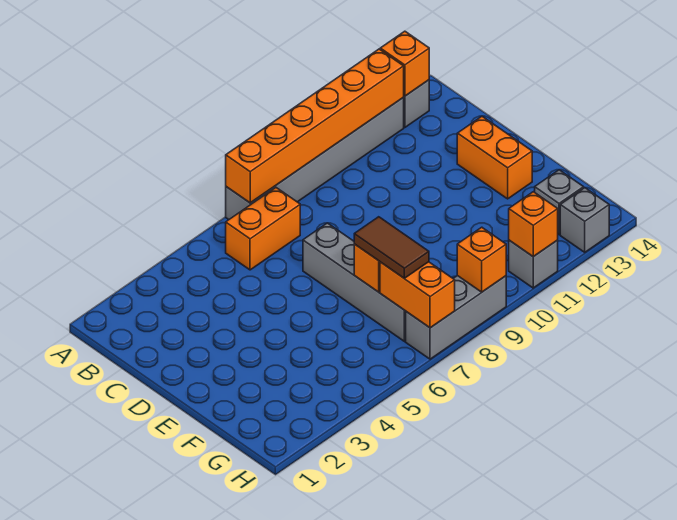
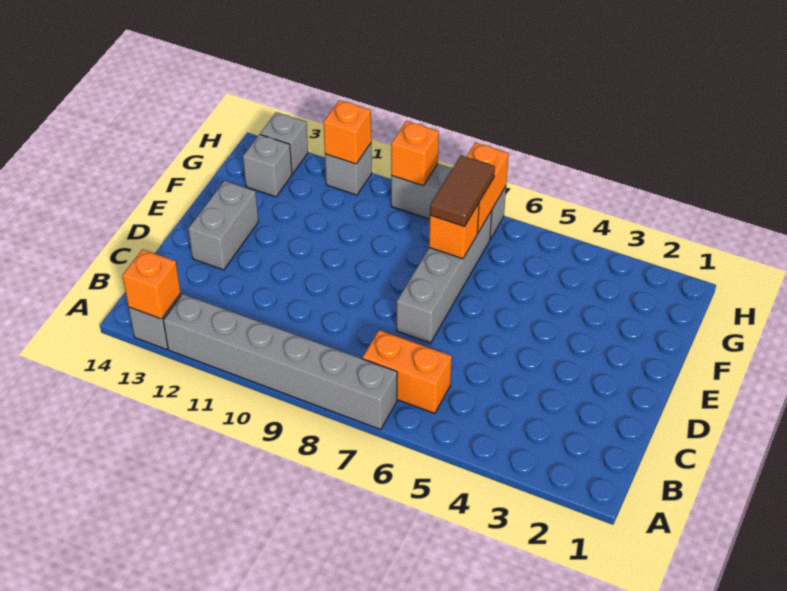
orange 1x6 brick [226,49,404,203] -> none
orange 1x2 brick [457,117,532,199] -> grey 1x2 brick [188,181,258,270]

